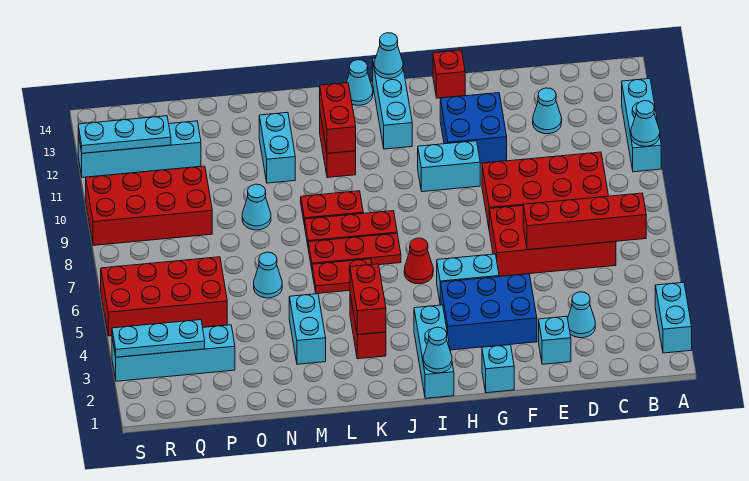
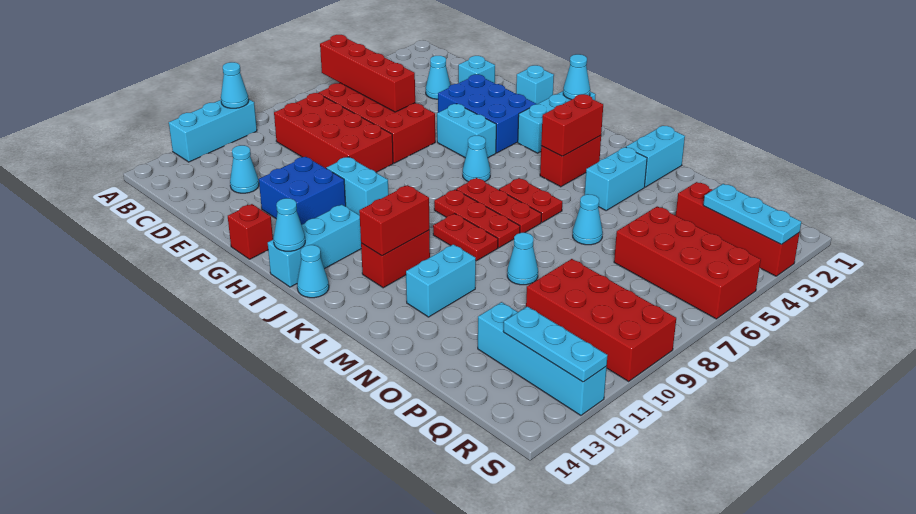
cyan 1x2 brick [655,282,692,353] -> cyan 1x2 brick moved to [626,126,685,187]
red 1x1 cone [404,238,433,284] -> cyan 1x1 cone [463,136,490,181]
cyan 1x4 brick [112,325,235,381] -> red 1x4 brick [676,182,799,276]

